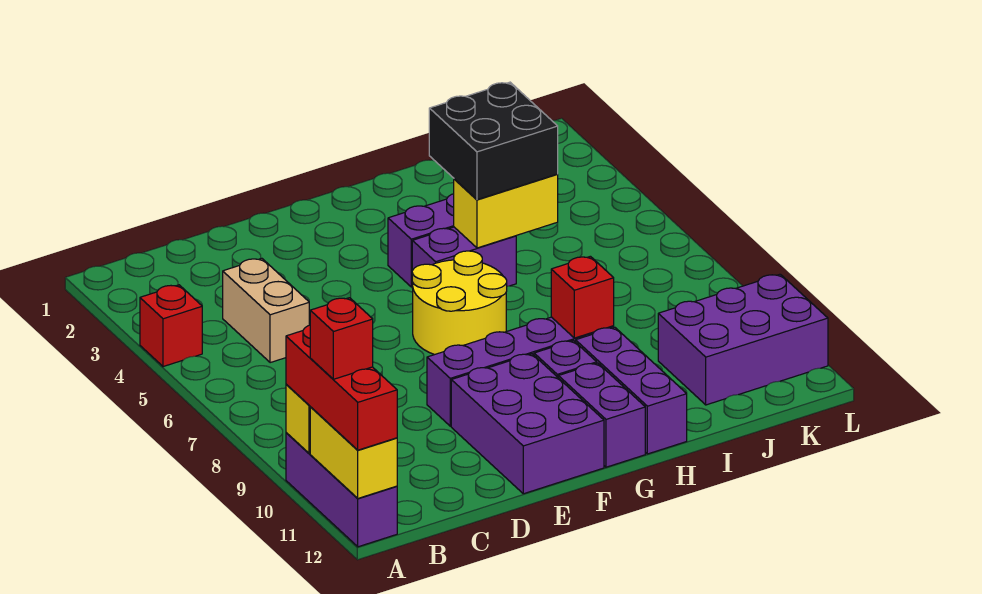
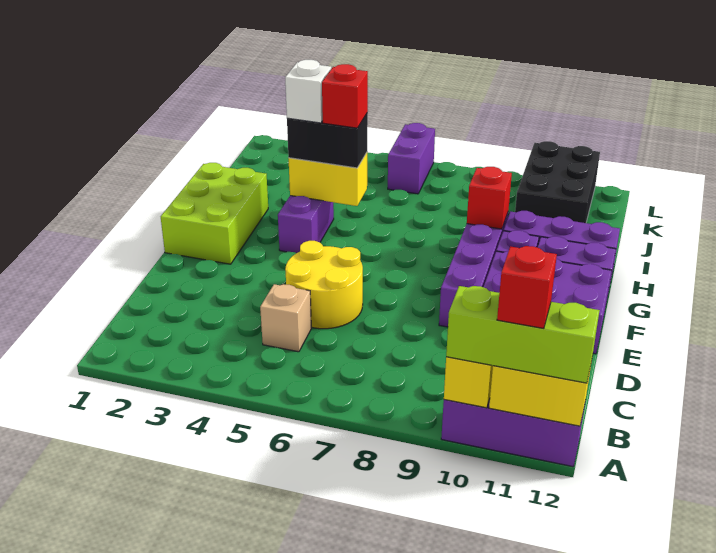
red 1x1 brick [140,285,202,367] -> red 1x1 brick moved to [322,64,368,128]
red 1x3 brick [286,325,397,450] -> lime 1x3 brick [446,286,600,383]
tan 1x2 brick [223,258,309,363] -> tan 1x1 brick [260,284,311,352]
none -> lime 2x3 brick [161,163,268,264]
yellow 2x2 round brick [412,251,507,355] -> yellow 2x2 round brick moved to [285,241,363,329]
purple 1x2 brick [412,227,516,288] -> purple 1x2 brick moved to [388,123,435,194]
black 2x2 brick [429,82,558,200] -> black 1x2 brick [287,113,368,168]
none -> white 1x1 brick [285,60,331,123]
yellow 1x2 brick [454,174,558,248] -> yellow 1x2 brick turned to [289,153,367,206]
purple 2x3 brick [658,274,828,405] -> black 2x3 brick [515,141,600,223]

